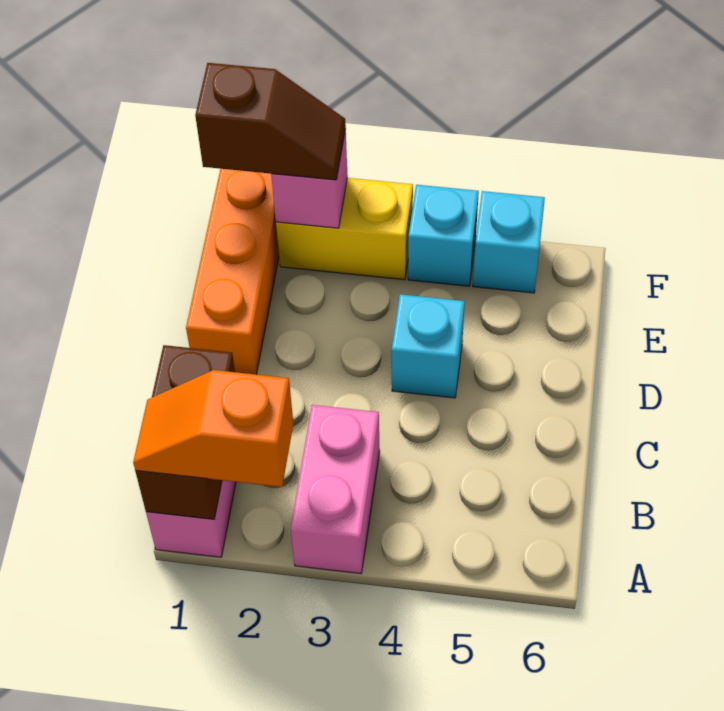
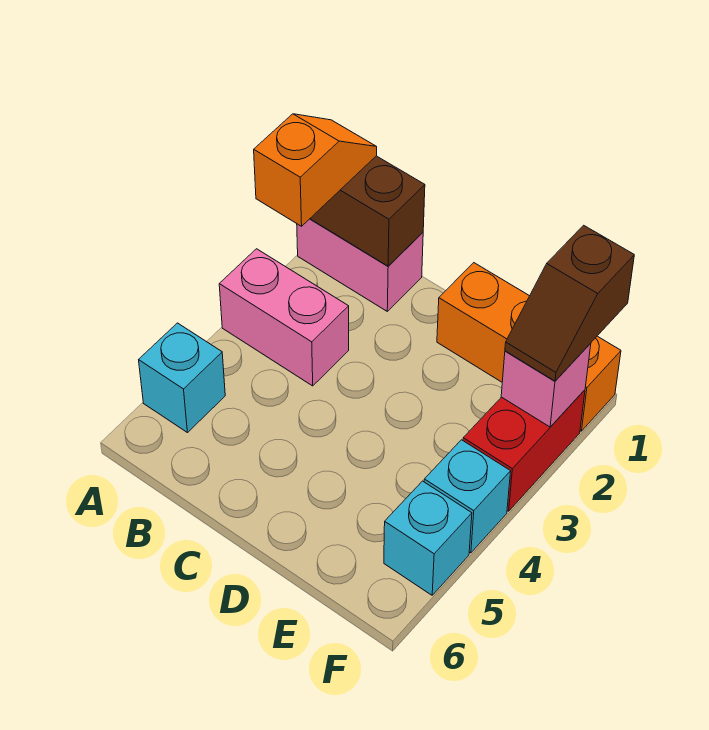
cyan 1x1 brick [392,294,465,398] -> cyan 1x1 brick moved to [139,323,225,433]
yellow 1x2 brick [276,178,413,280] -> red 1x2 brick [463,390,585,511]

